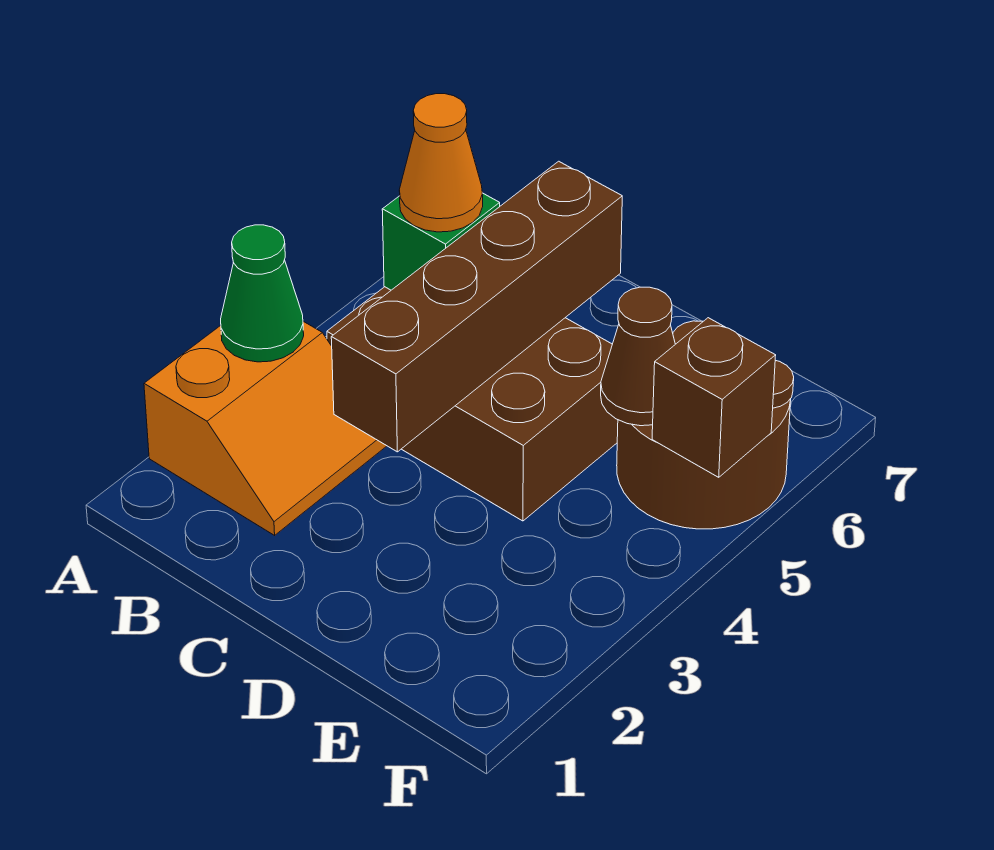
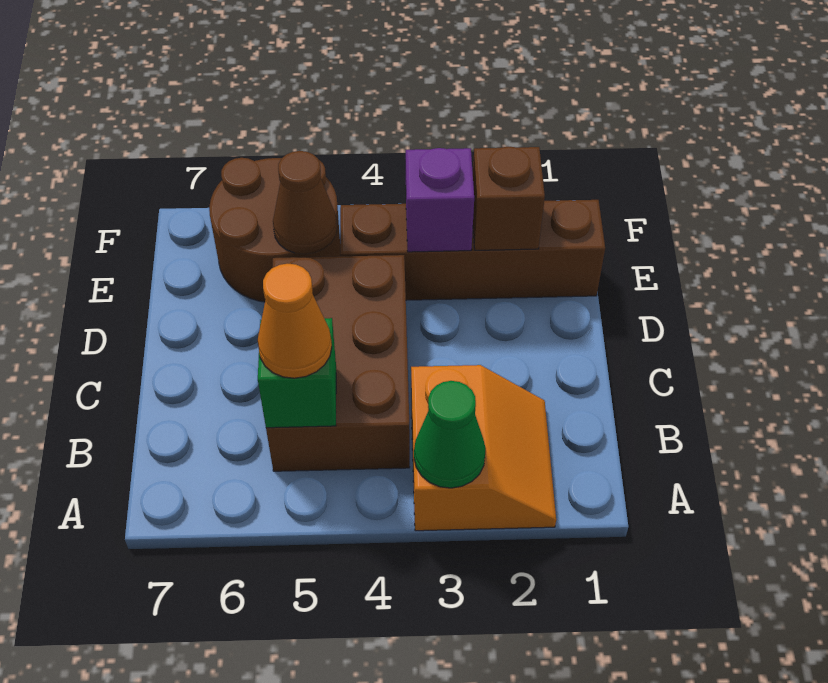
orange 2x2 slope [144,321,386,535] -> orange 2x2 slope turned to [411,365,556,531]
brown 1x4 brick [331,161,622,452] -> brown 1x4 brick moved to [340,200,605,300]
none -> purple 1x1 brick [406,148,474,252]
brown 1x1 brick [652,318,776,477] -> brown 1x1 brick moved to [473,147,545,250]

